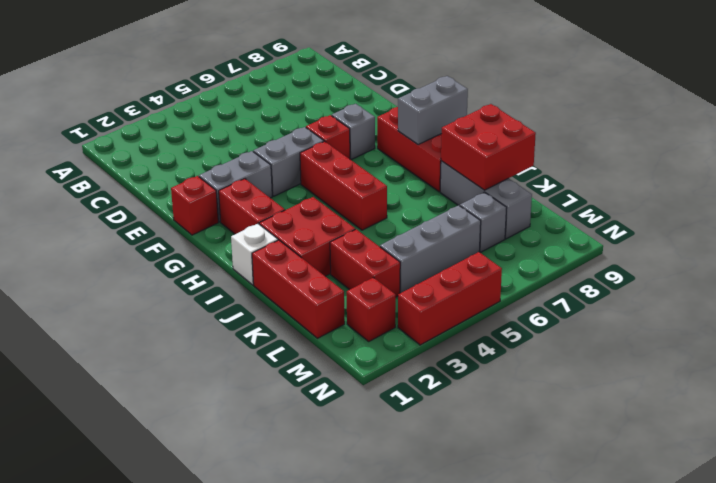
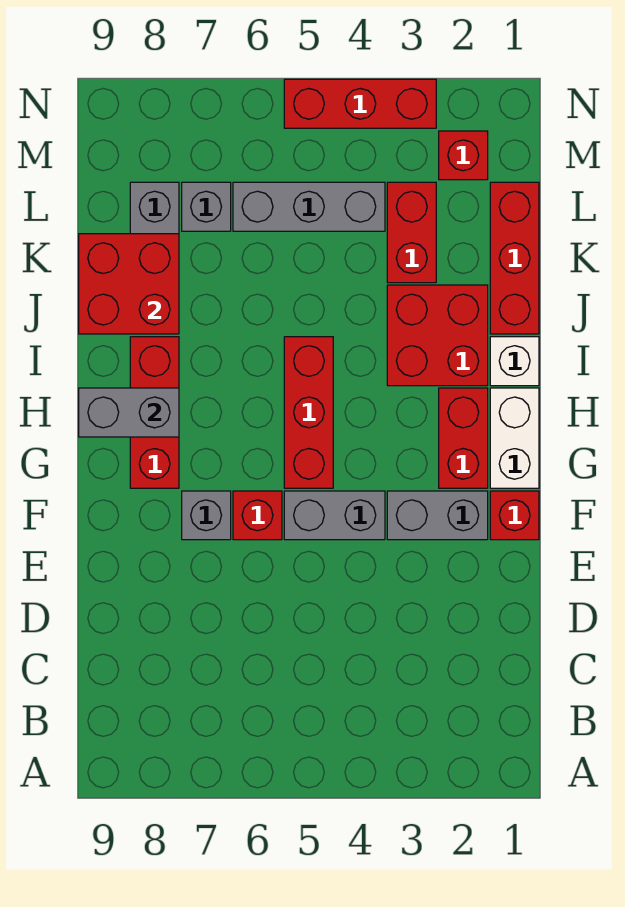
none -> white 1x2 brick [490,388,539,488]

